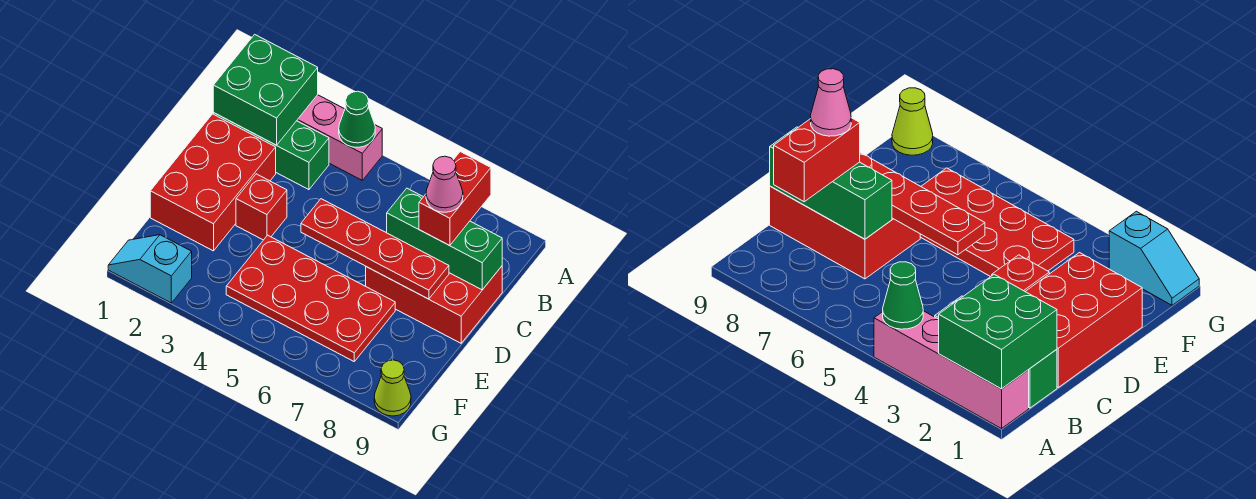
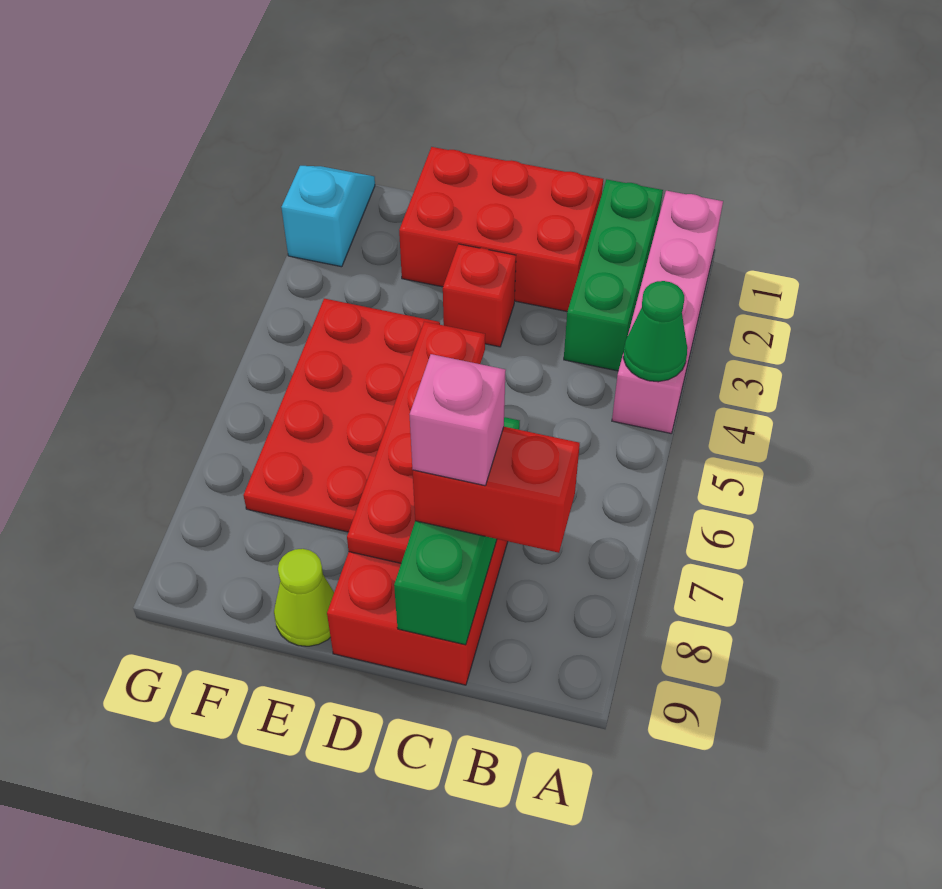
green 2x2 brick [213,34,318,145] -> none
pink 1x1 cone [426,156,463,212] -> pink 1x1 brick [410,354,506,486]
lime 1x1 cone [374,360,411,416] -> lime 1x1 cone moved to [274,549,334,646]

